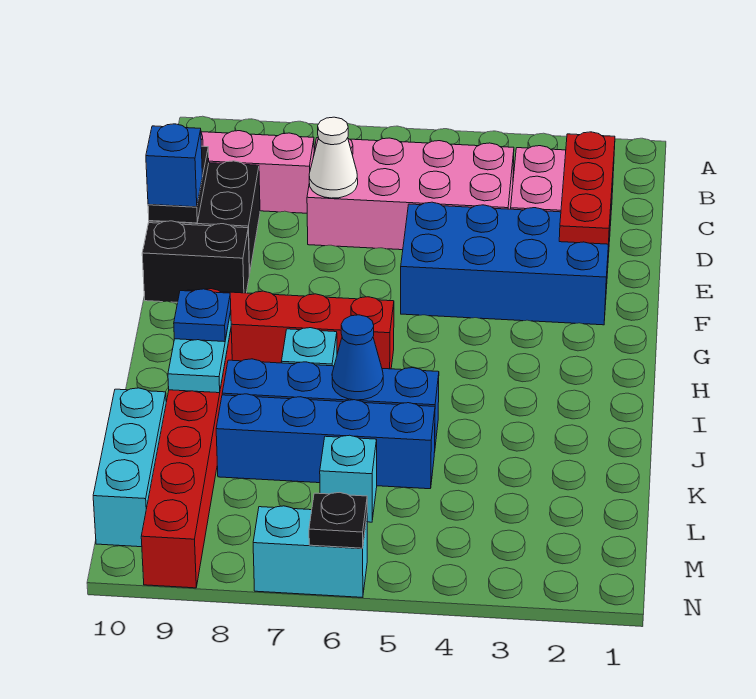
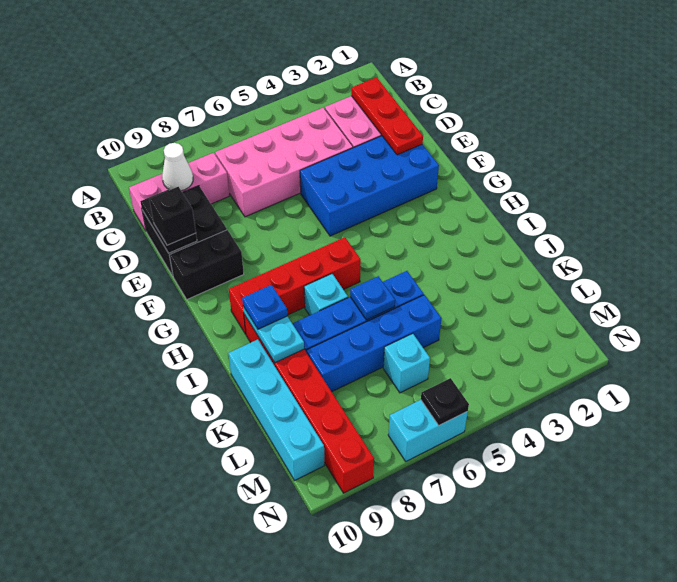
white 1x1 cone [309,117,358,198] -> white 1x1 cone moved to [162,143,193,191]
blue 1x1 brick [146,124,202,207] -> black 1x1 brick [149,187,196,245]
blue 1x1 cone [332,315,383,400] -> blue 1x1 plate [350,276,395,320]
cyan 1x3 brick [93,388,166,547] -> cyan 1x4 brick [228,339,324,480]

